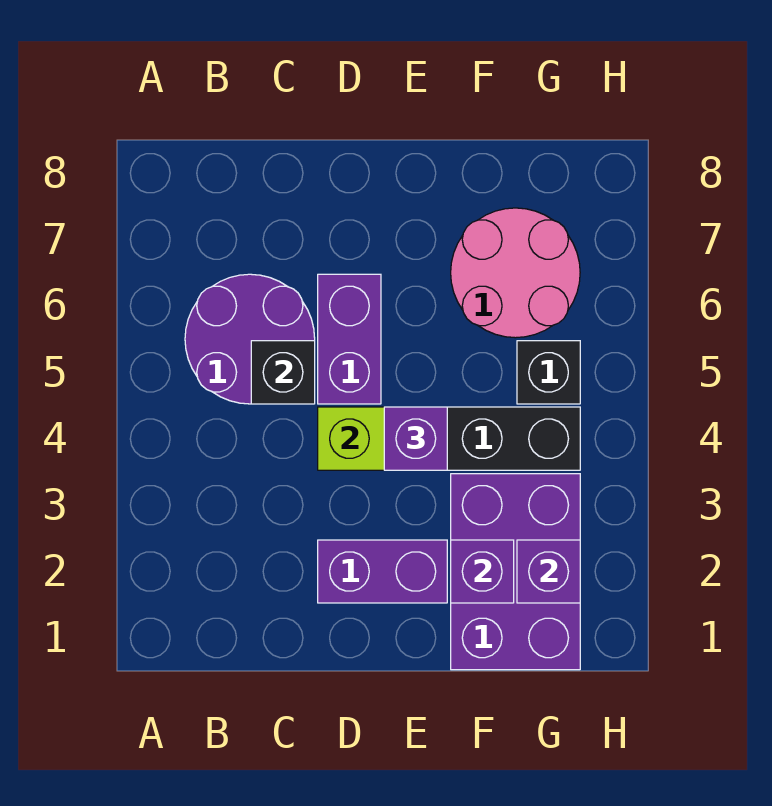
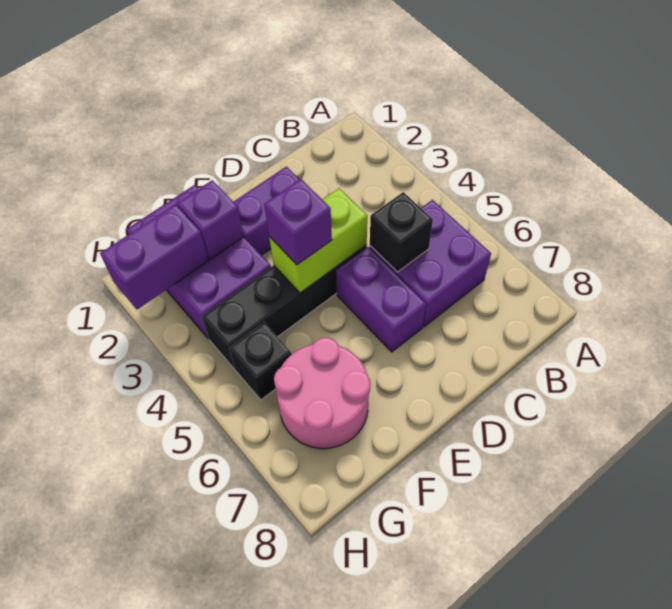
purple 2x2 round brick [185,274,315,404] -> purple 2x2 brick [370,200,491,327]
purple 1x1 brick [517,540,580,603] -> purple 1x2 brick [100,204,209,309]

